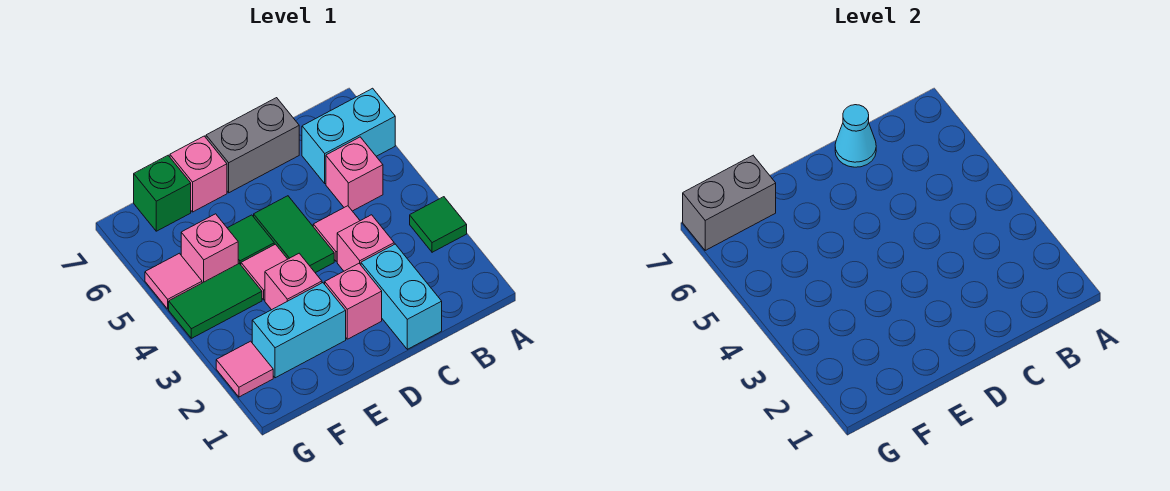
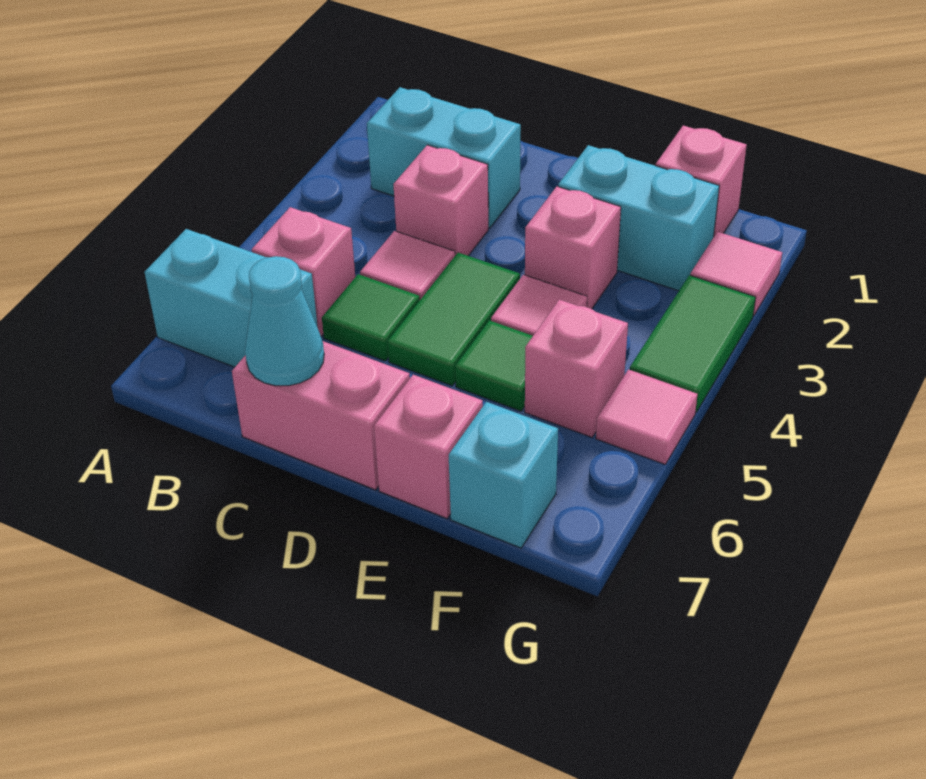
green 1x1 tile [410,197,467,252] -> green 1x1 tile moved to [322,274,420,361]
cyan 1x2 brick [361,244,442,349] -> cyan 1x2 brick turned to [367,87,521,228]
grey 1x2 brick [206,98,299,193] -> pink 1x2 brick [232,341,410,490]
pink 1x1 brick [325,264,382,339] -> pink 1x1 brick moved to [656,126,747,237]
green 1x2 tile [169,264,262,338] -> green 1x2 tile turned to [630,275,756,412]
green 1x1 brick [134,156,191,231] -> cyan 1x1 brick [449,402,558,548]
grey 1x2 brick [683,156,776,250] -> none

